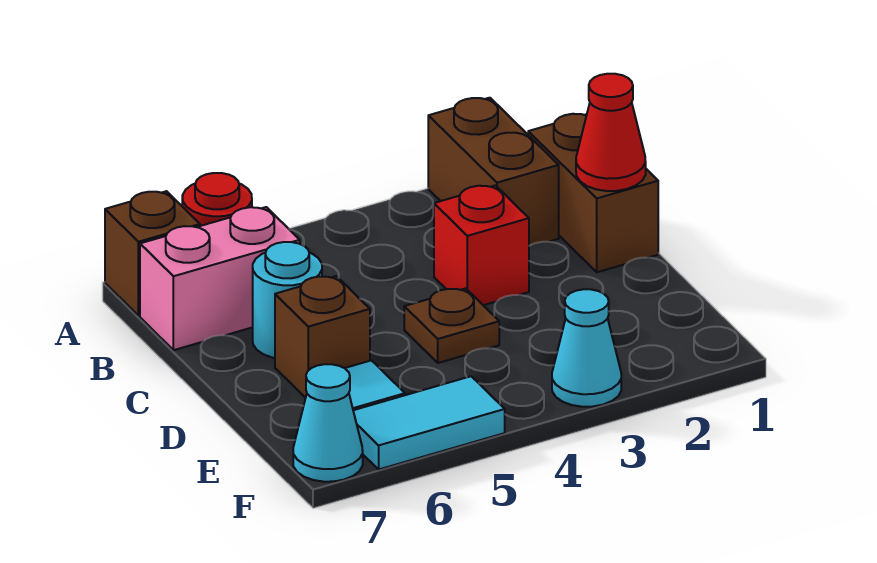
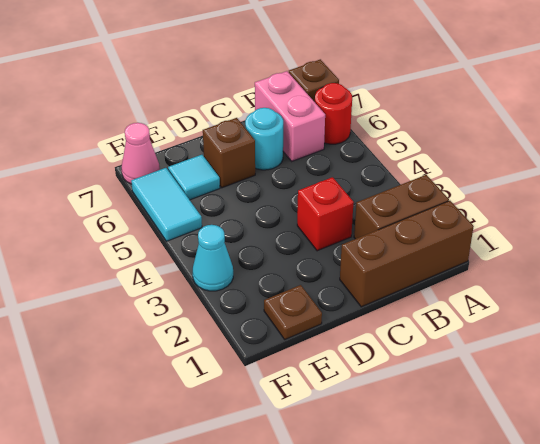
brown 1x2 brick [528,114,658,272] -> brown 1x3 brick [340,201,474,307]
red 1x1 cone [576,74,646,191] -> none
brown 1x1 plate [404,288,499,363] -> brown 1x1 plate moved to [264,285,322,339]
cyan 1x1 cone [293,364,363,482] -> pink 1x1 cone [122,123,160,184]

